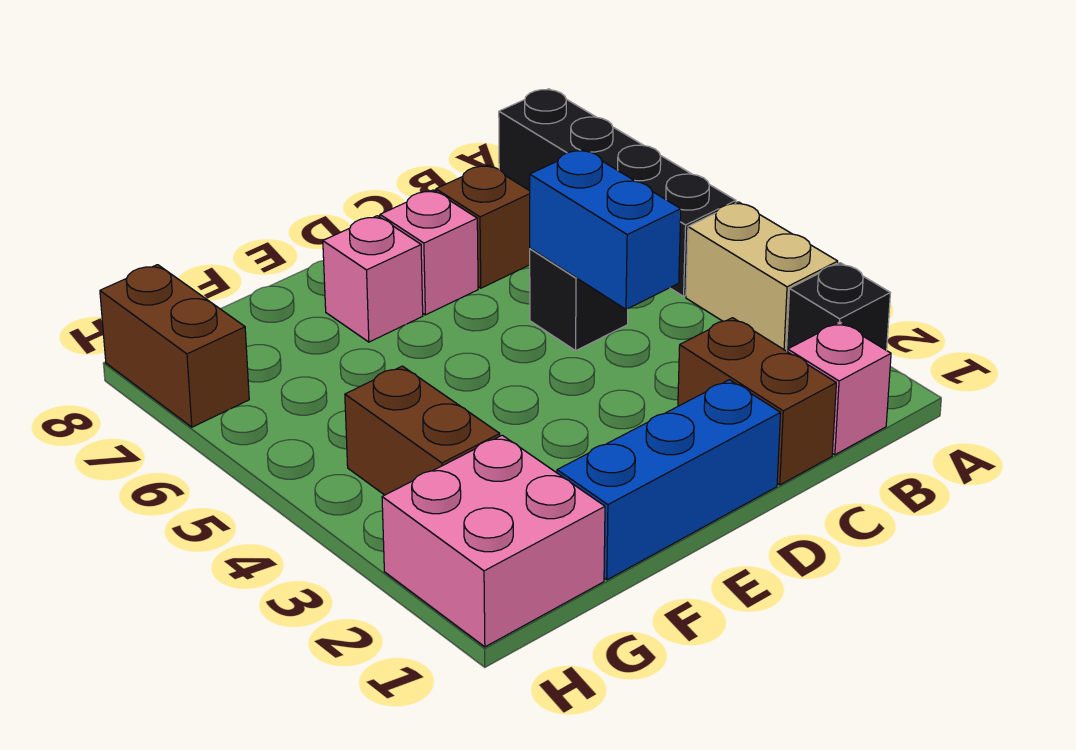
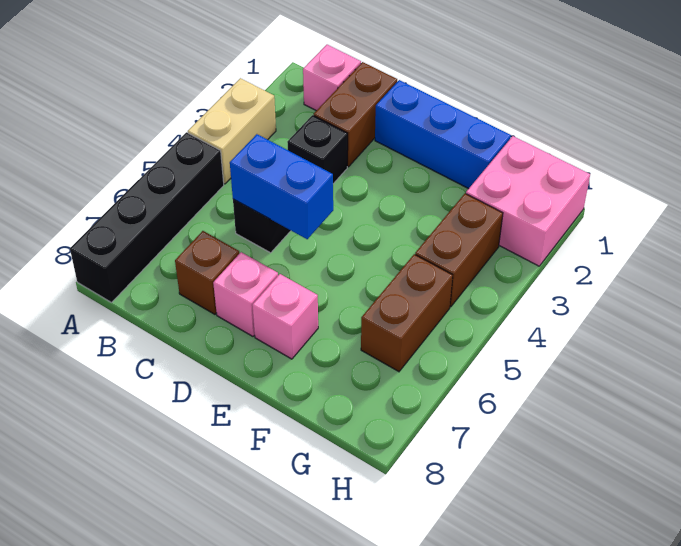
black 1x1 brick [787,263,890,352] -> black 1x1 brick moved to [287,115,348,184]
blue 1x2 brick [530,150,681,309] -> blue 1x2 brick turned to [230,134,333,239]
brown 1x2 brick [100,265,249,427] -> brown 1x2 brick moved to [361,254,453,372]

